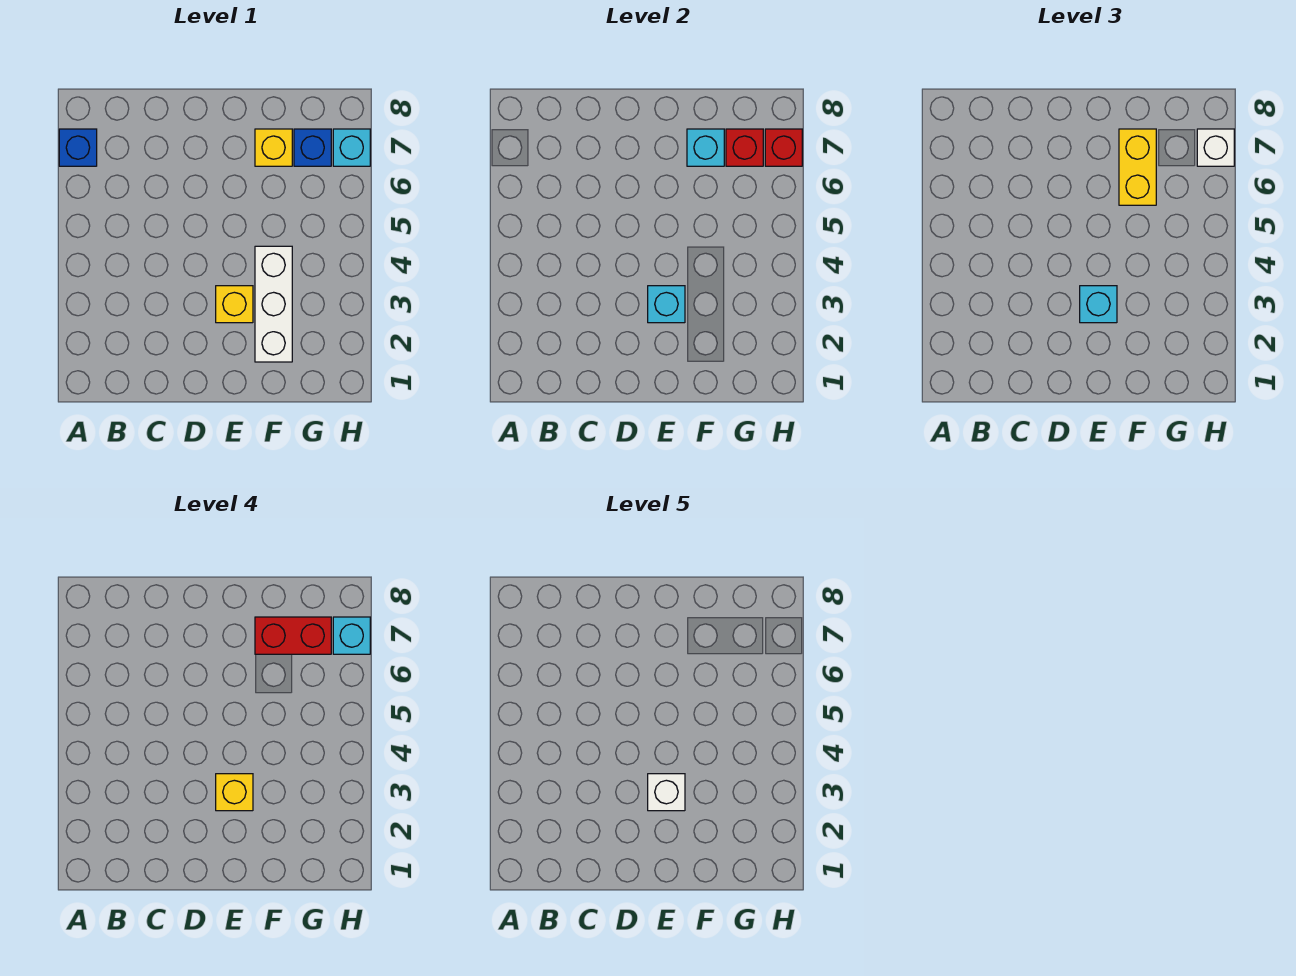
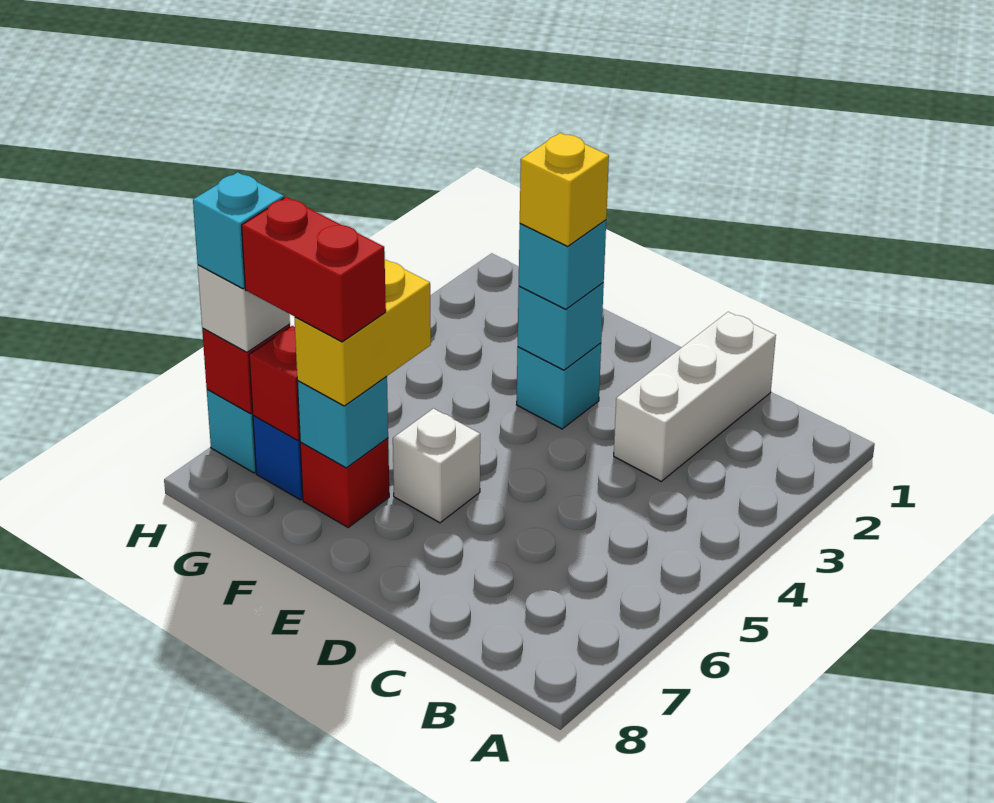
blue 1x1 brick [59,129,97,166] -> none
yellow 1x1 brick [216,286,253,323] -> cyan 1x1 brick [517,343,601,429]
white 1x1 brick [648,774,685,811] -> white 1x1 brick moved to [393,409,480,523]
white 1x3 brick [255,246,292,362] -> white 1x3 brick moved to [614,312,776,481]
yellow 1x1 brick [255,129,292,166] -> red 1x1 brick [300,438,389,527]

